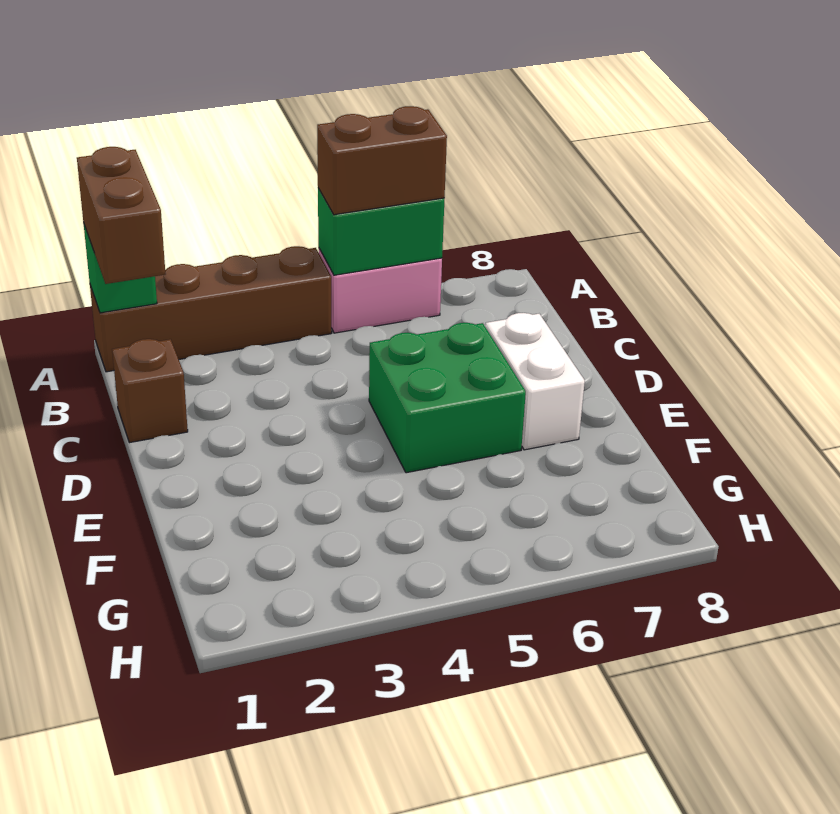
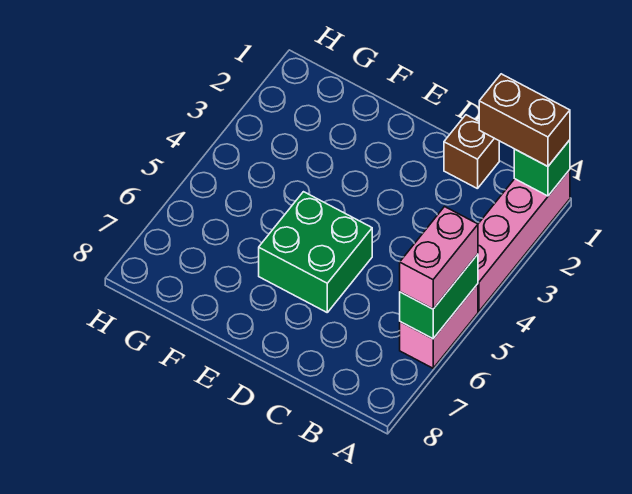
brown 1x4 brick [90,246,332,372] -> pink 1x4 brick [478,170,570,311]
brown 1x2 brick [317,106,447,215] -> pink 1x2 brick [400,207,478,309]
white 1x2 brick [485,313,585,450] -> none

